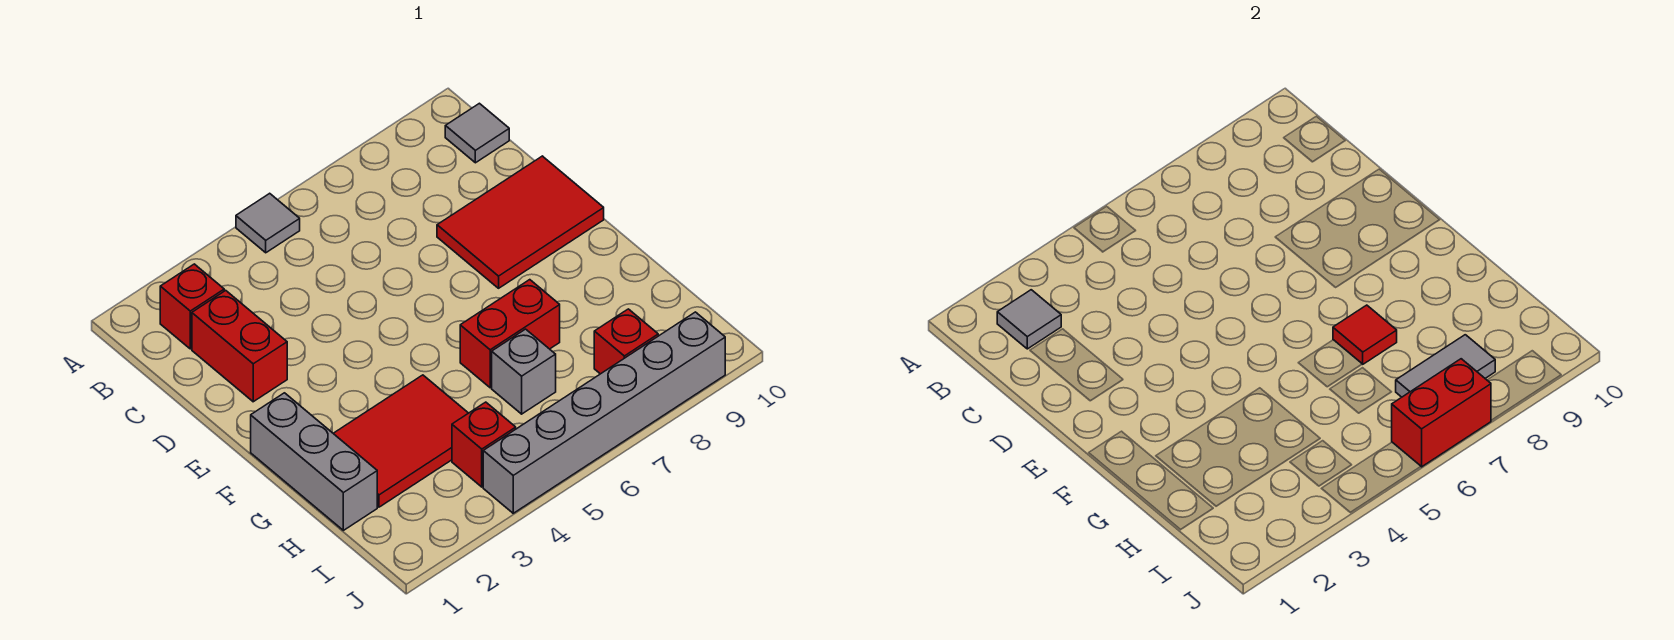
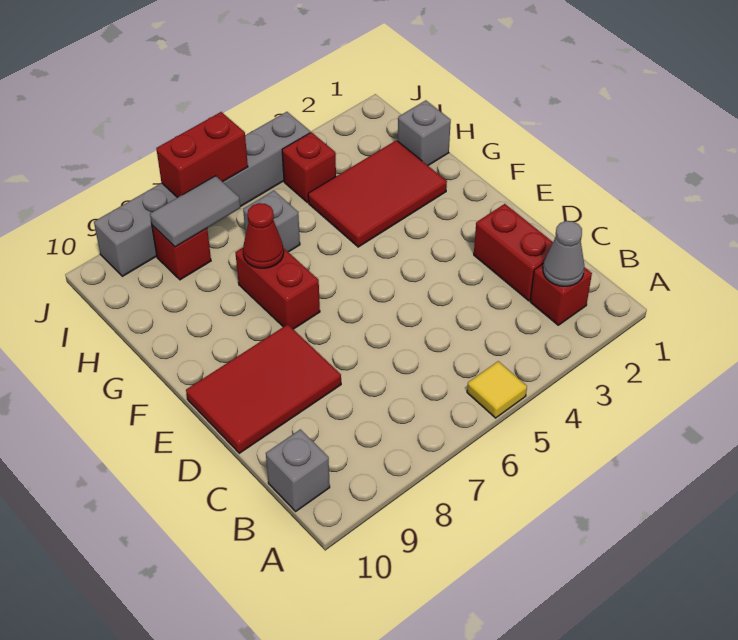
grey 1x1 tile [236,193,300,253] -> yellow 1x1 tile [467,361,527,418]
grey 1x1 tile [997,290,1061,349] -> grey 1x1 cone [543,221,584,286]
grey 1x1 tile [445,103,509,163] -> grey 1x1 brick [266,429,330,511]
grey 1x3 brick [251,393,377,530] -> grey 1x1 brick [398,100,451,165]
red 1x2 brick [460,280,560,388] -> red 1x2 brick turned to [235,248,320,329]
red 1x1 tile [1333,305,1397,364] -> red 1x1 cone [243,203,284,268]

